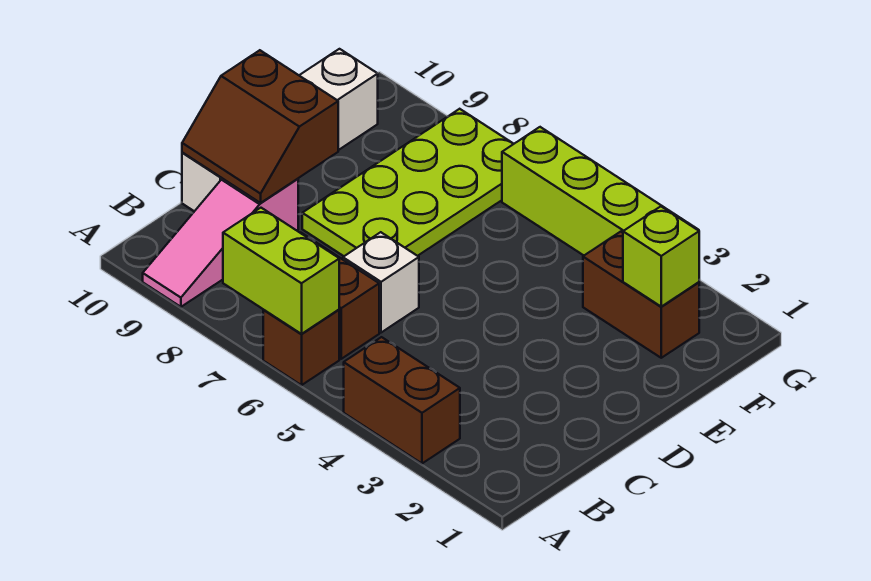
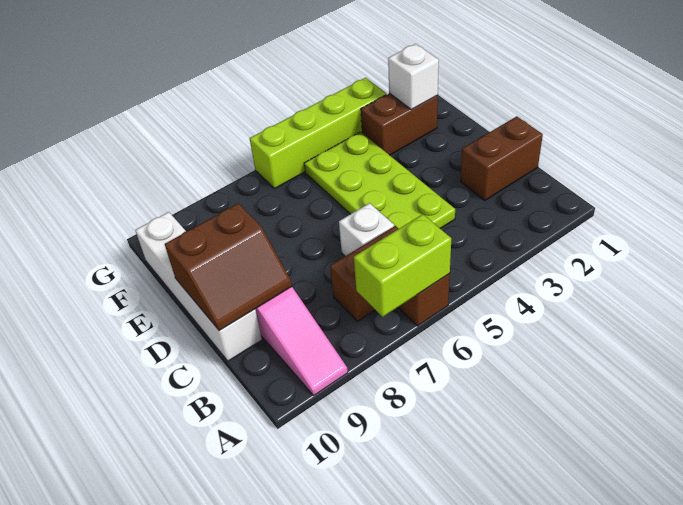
brown 1x2 brick [344,337,460,463] -> brown 1x2 brick moved to [460,116,543,200]
lime 2x4 plate [302,109,513,256] -> lime 2x4 plate moved to [304,132,455,228]
lime 1x1 brick [623,207,699,307] -> white 1x1 brick [388,44,439,110]

